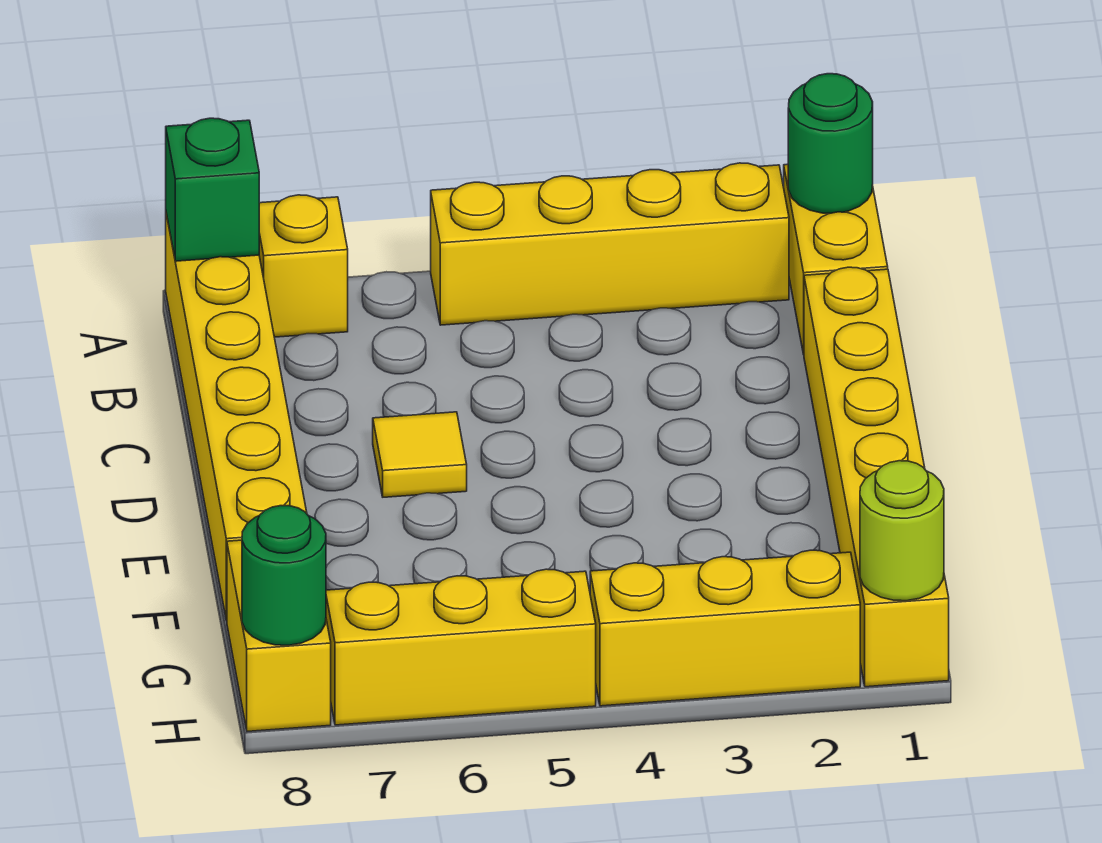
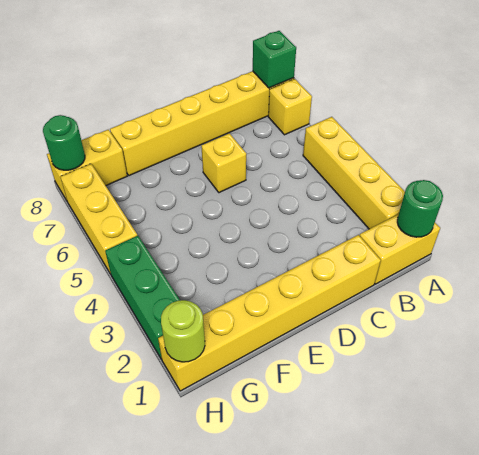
yellow 1x1 tile [373,412,467,497] -> yellow 1x1 brick [201,133,246,193]
yellow 1x3 brick [590,550,860,706] -> green 1x3 brick [105,235,180,359]

